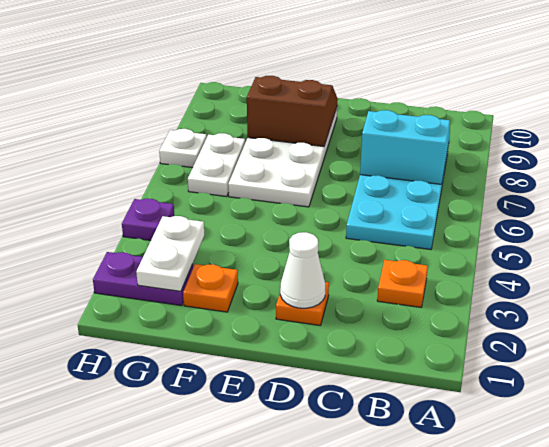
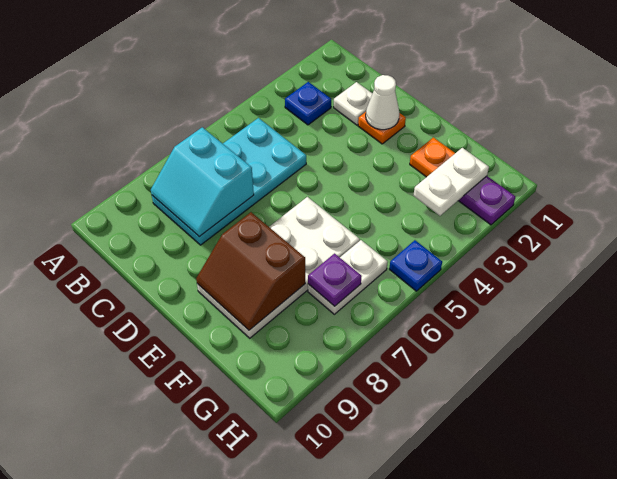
orange 1x1 plate [377,260,428,307] -> blue 1x1 plate [285,82,331,125]
purple 1x1 plate [122,199,174,240] -> purple 1x1 plate moved to [308,254,362,306]
none -> blue 1x1 plate [389,240,442,291]
white 1x1 plate [159,129,207,168] -> white 1x1 plate moved to [333,82,372,125]

